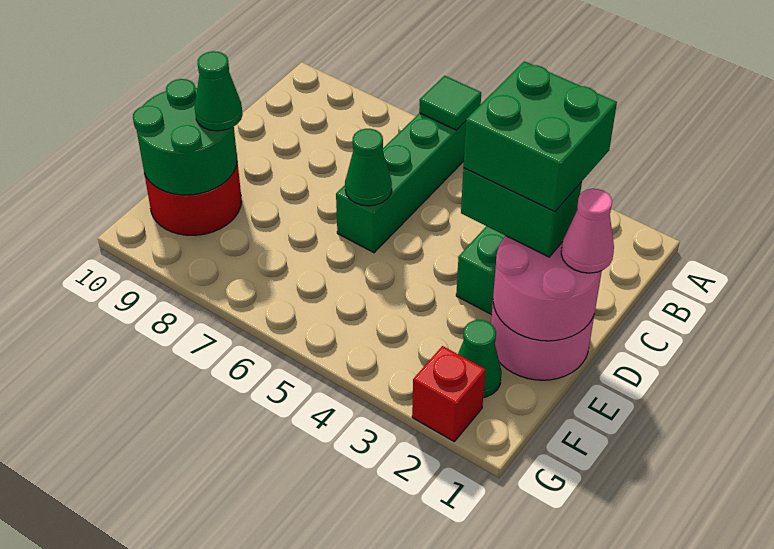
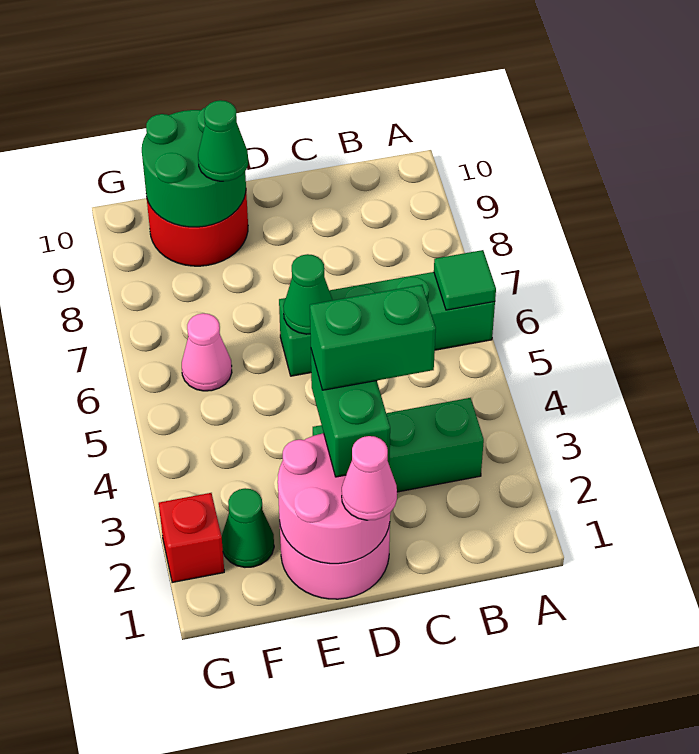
green 2x2 brick [463,61,617,212] -> green 1x2 brick [310,285,436,390]
none -> pink 1x1 cone [182,313,232,391]

